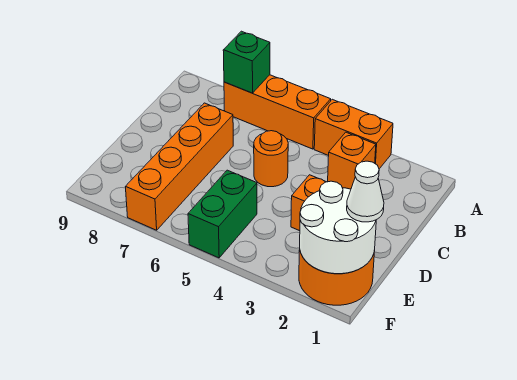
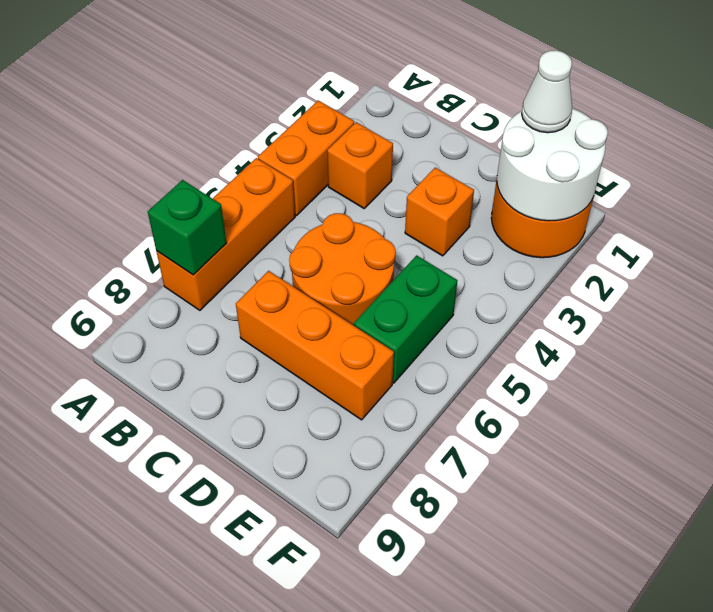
orange 1x1 round brick [254,131,288,187] -> orange 2x2 round brick [289,213,396,325]
orange 1x4 brick [126,103,233,230] -> orange 1x3 brick [236,271,394,420]
green 1x2 brick [188,170,257,258] -> green 1x2 brick turned to [354,255,457,383]

